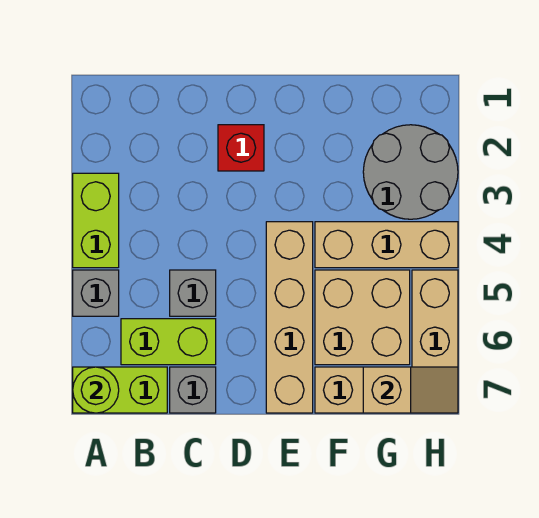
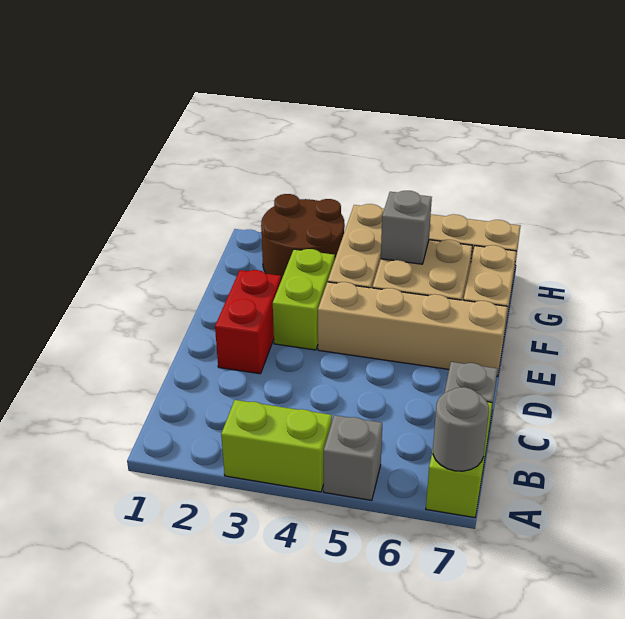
lime 1x1 round brick [73,367,119,413] -> grey 1x1 round brick [433,387,489,471]
lime 1x2 brick [121,319,216,365] -> lime 1x2 brick moved to [273,249,335,350]
grey 1x1 brick [170,270,216,316] -> grey 1x1 brick moved to [381,191,432,264]
red 1x1 brick [218,125,264,171] -> red 1x2 brick [215,270,281,374]
grey 2x2 round brick [363,125,458,219] -> brown 2x2 round brick [261,194,345,280]
tan 1x2 slope [363,367,458,413] -> none

